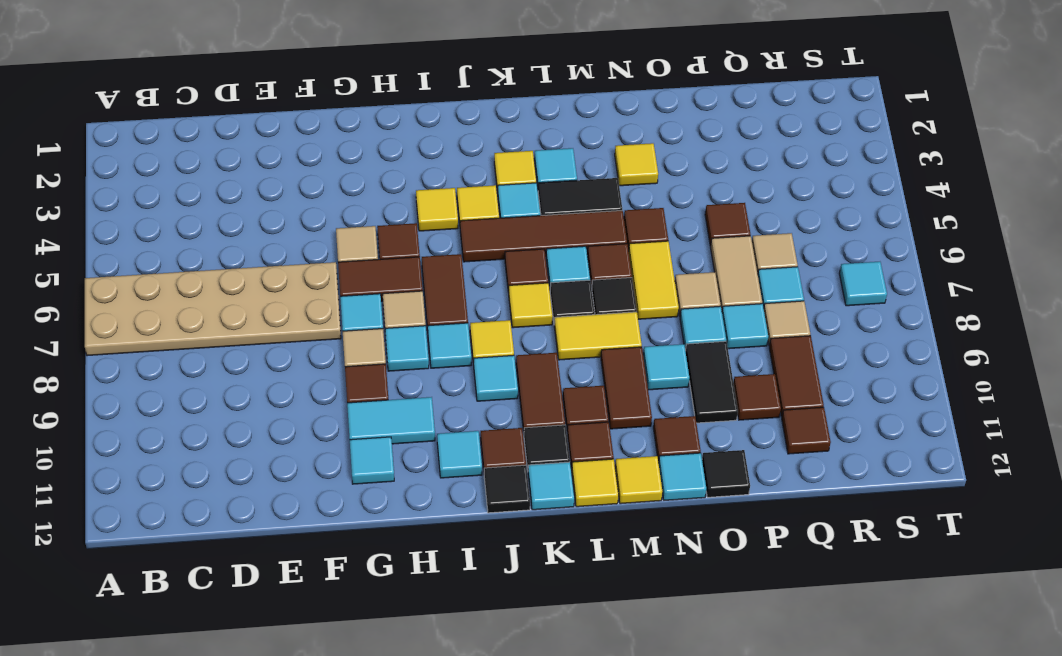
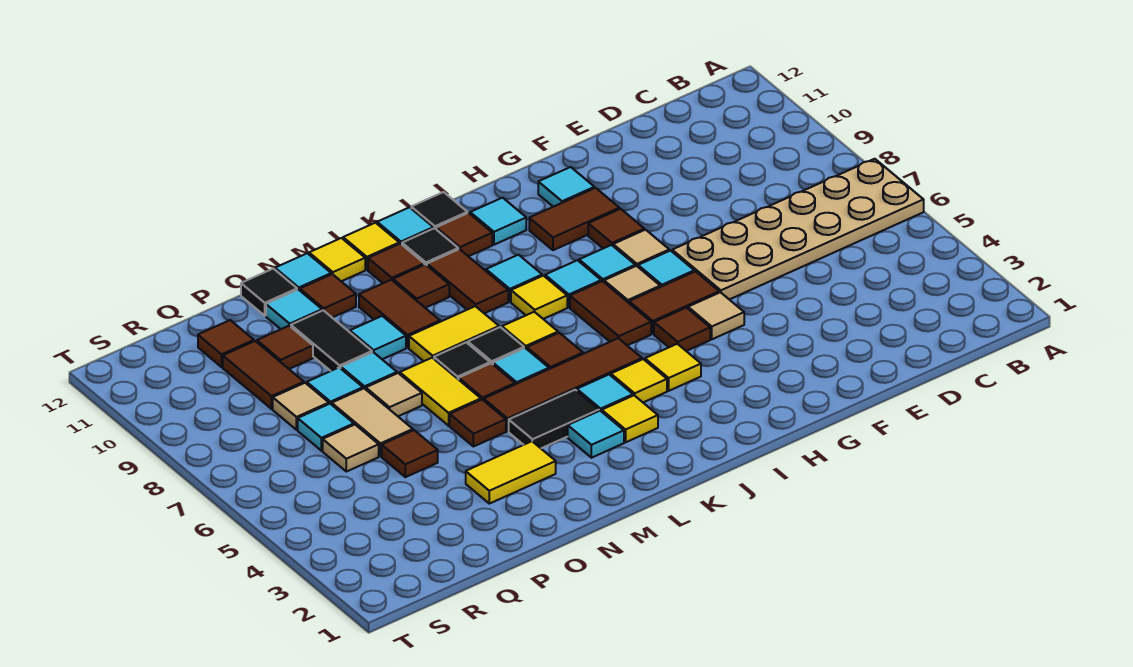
cyan 1x2 tile [347,397,435,444] -> brown 1x2 tile [529,188,619,250]
yellow 1x1 tile [615,143,658,186] -> yellow 1x2 tile [466,441,556,504]
cyan 1x1 tile [839,262,887,306] -> cyan 1x1 tile moved to [266,289,322,329]

